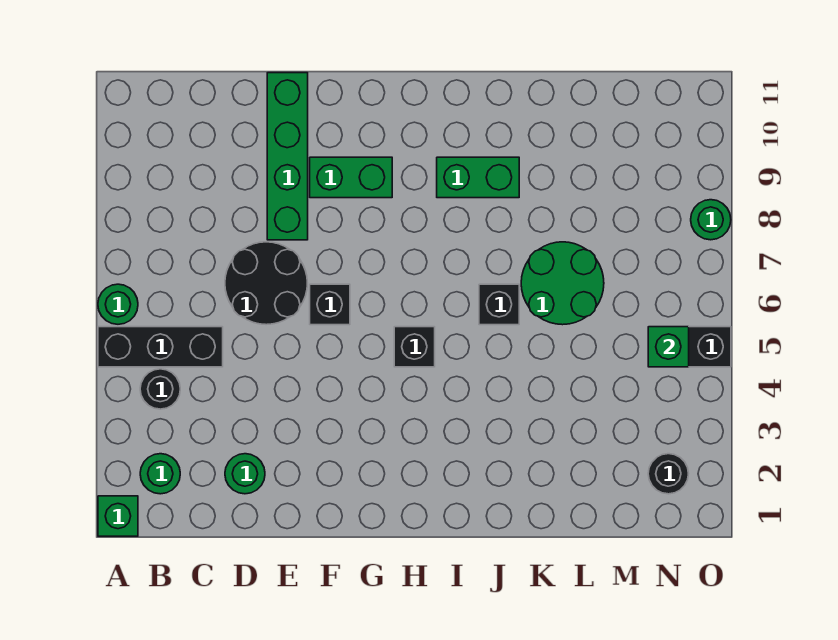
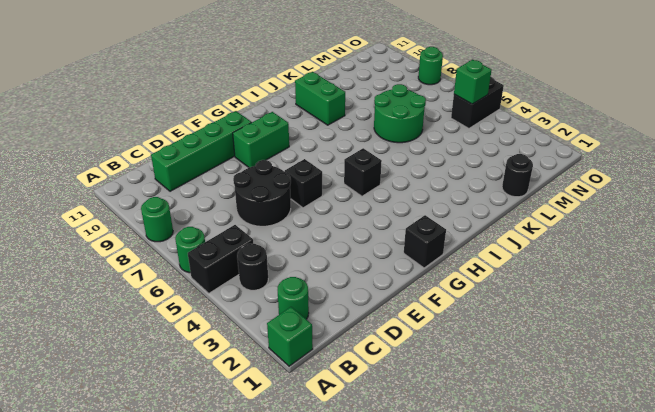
black 1x3 brick [98,327,223,367] -> black 1x2 brick [188,225,253,293]
green 1x1 round brick [225,454,265,494] -> green 1x1 round brick moved to [141,197,173,242]
green 1x4 brick [267,73,308,240] -> green 1x4 brick turned to [151,111,252,191]
green 1x2 brick [437,157,519,198] -> green 1x2 brick turned to [295,72,345,125]
black 1x1 brick [479,284,519,325] -> black 1x1 brick moved to [404,215,446,268]
black 1x1 round brick [648,454,689,494] -> black 1x1 round brick moved to [502,154,533,197]

